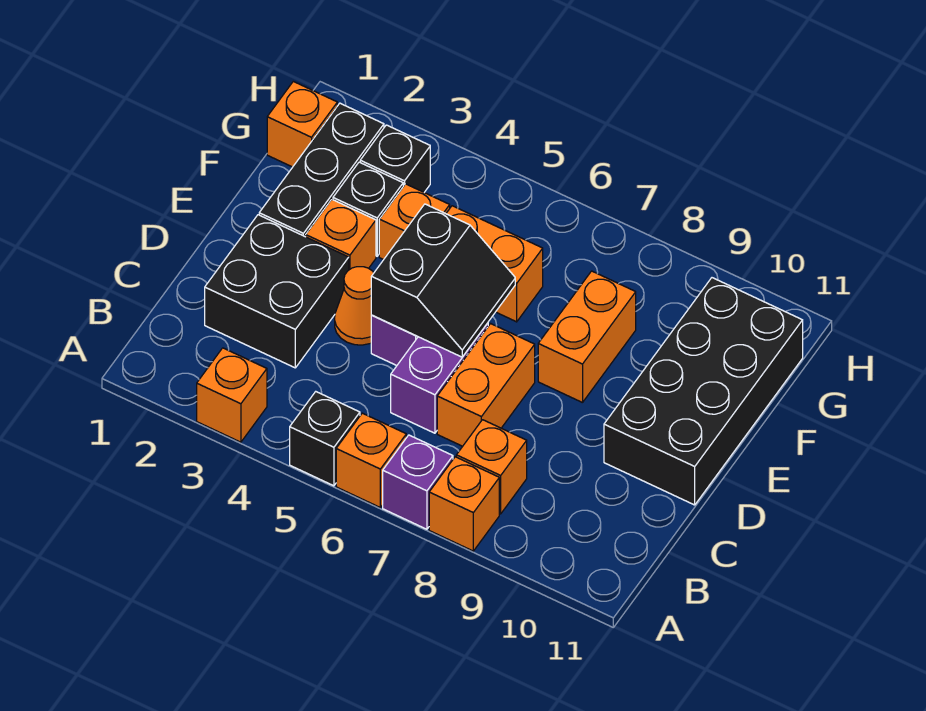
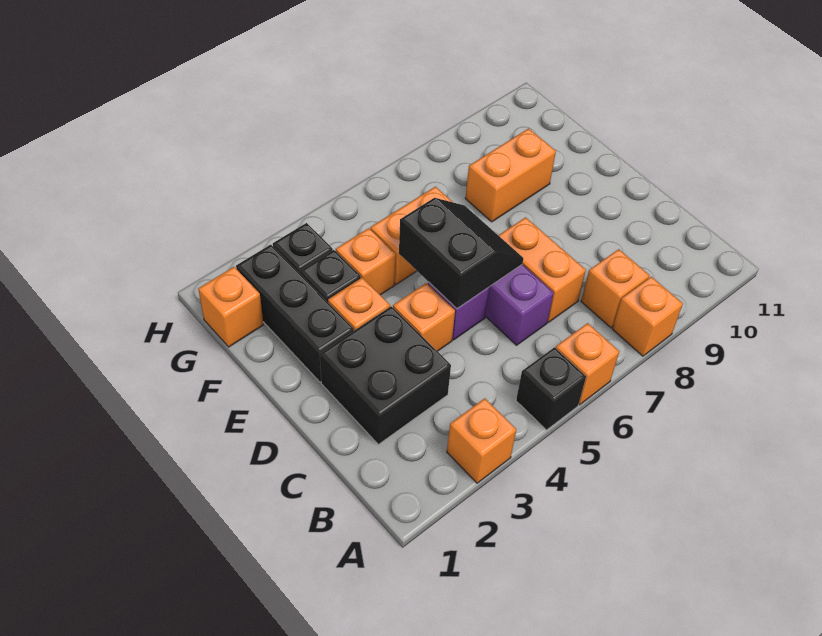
purple 1x1 brick [383,435,453,529] -> none
orange 1x1 cone [335,267,374,345] -> orange 1x1 brick [393,283,455,351]
black 2x4 brick [604,278,803,505] -> none
orange 1x2 brick [538,271,636,403] -> orange 1x2 brick turned to [465,128,556,222]

